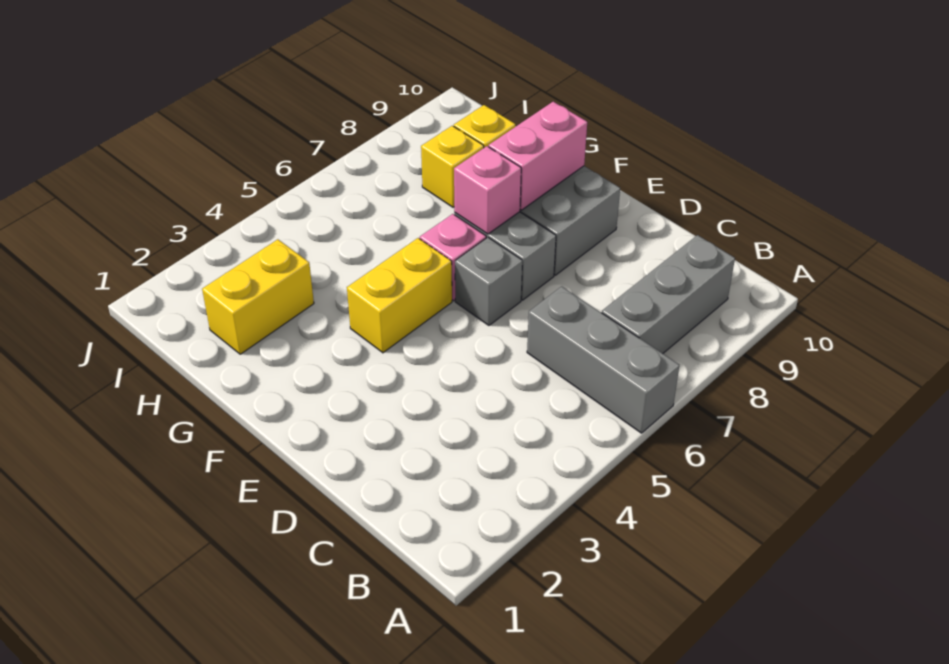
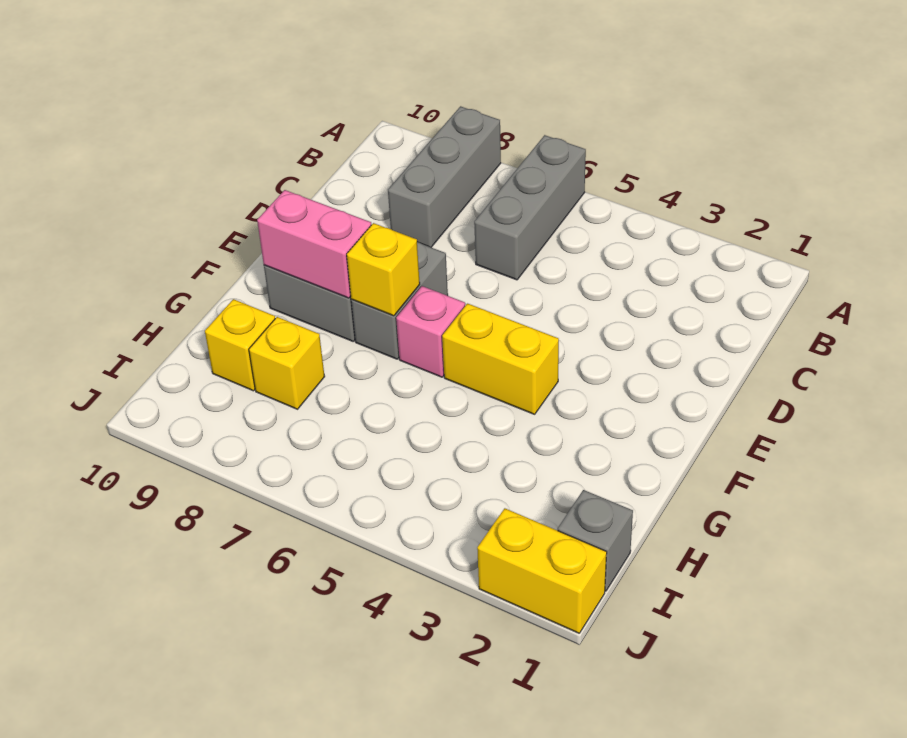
grey 1x3 brick [602,235,735,353] -> grey 1x3 brick turned to [388,106,501,247]
grey 1x1 brick [455,237,522,325] -> grey 1x1 brick moved to [558,490,633,591]
pink 1x1 brick [454,146,521,234] -> yellow 1x1 brick [347,223,420,316]
yellow 1x2 brick [202,239,314,354] -> yellow 1x2 brick moved to [477,508,607,633]

